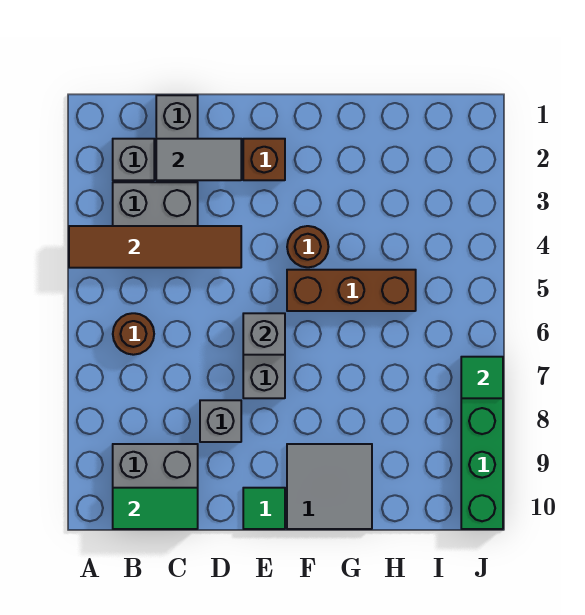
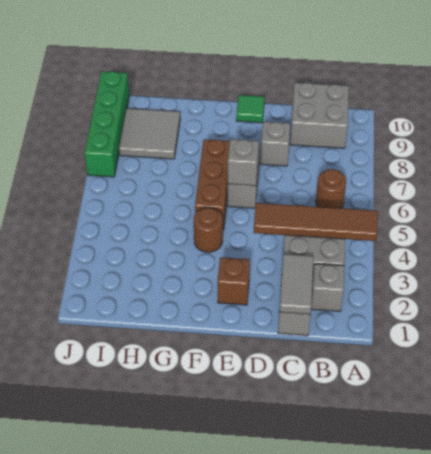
green 1x2 tile [113,488,198,529] -> none
grey 1x2 tile [156,139,241,180] -> grey 1x2 tile turned to [280,254,314,314]
brown 1x3 brick [287,270,416,311] -> brown 1x3 brick turned to [195,139,230,229]
grey 2x2 tile [287,444,372,529] -> grey 2x2 tile moved to [119,108,180,159]
green 1x1 tile [461,357,503,398] -> none

